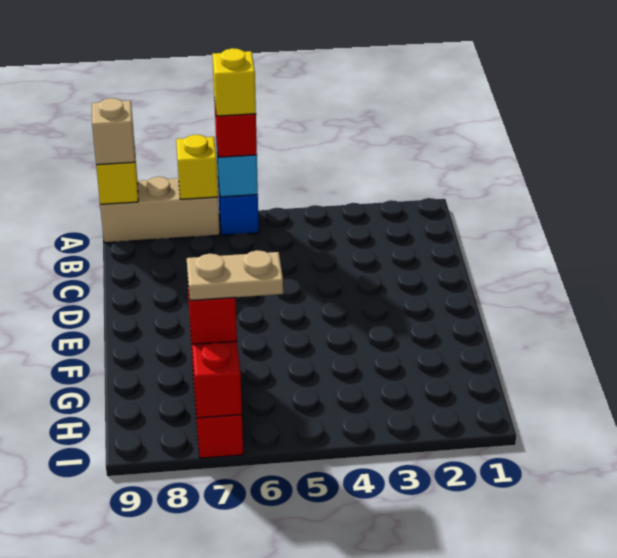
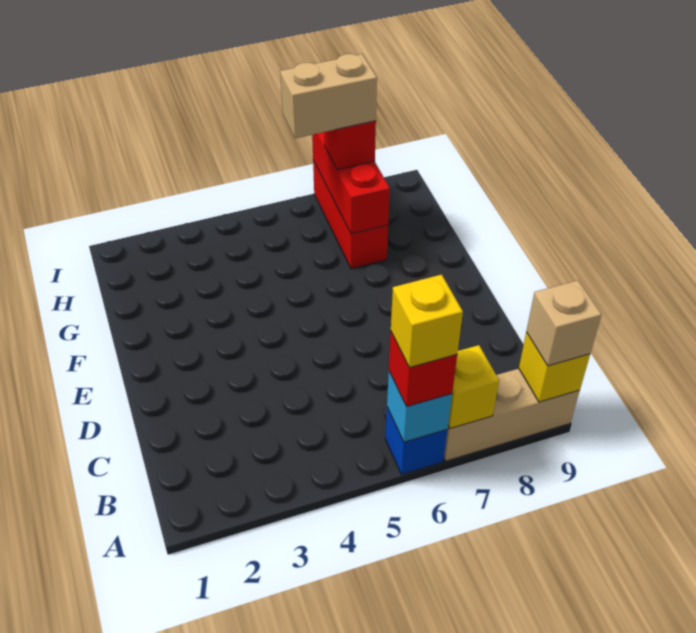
tan 1x2 plate [187,250,283,301] -> tan 1x2 brick [280,54,377,138]

